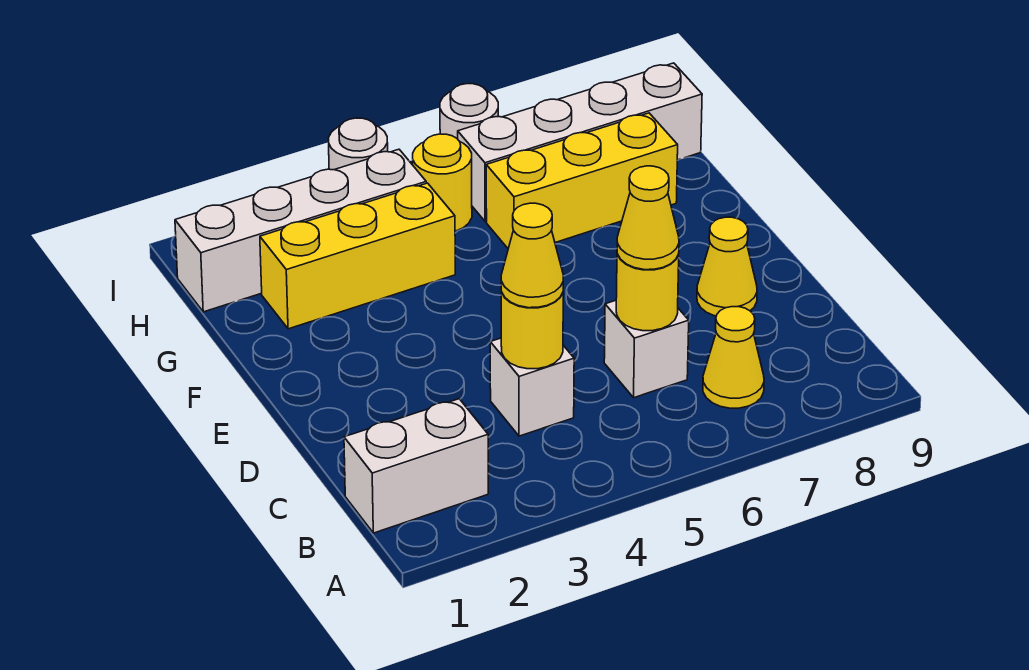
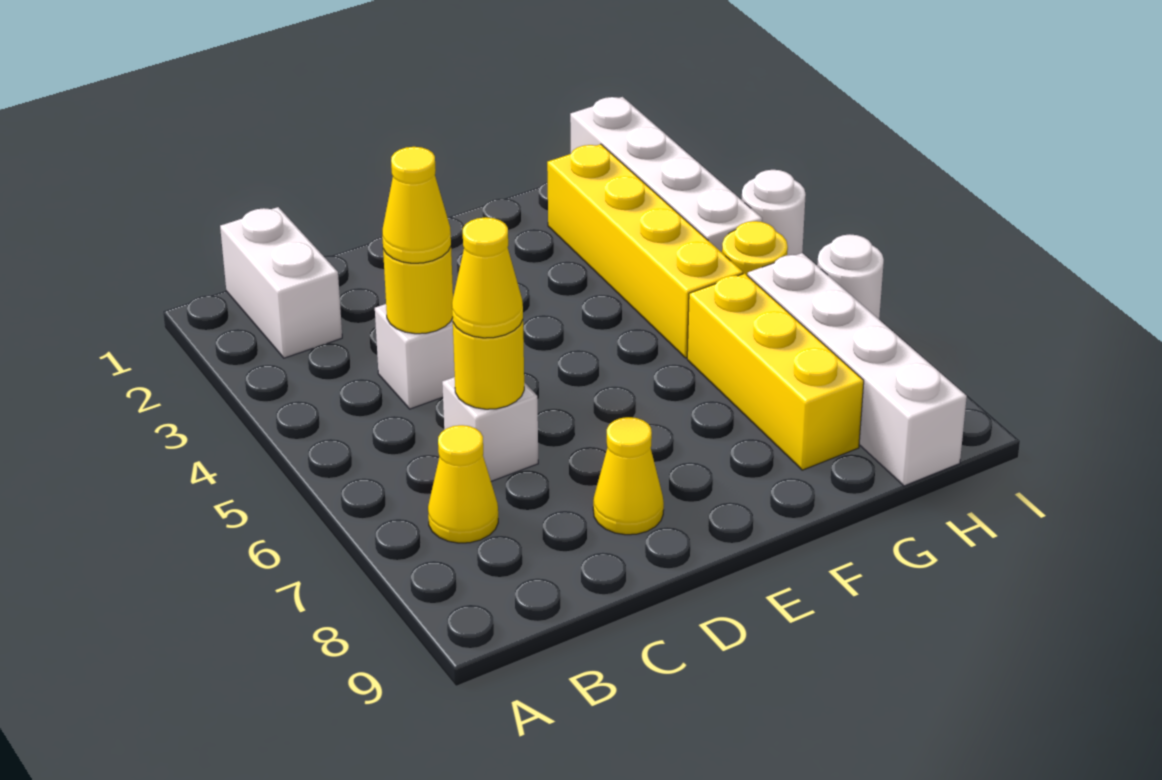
yellow 1x3 brick [260,183,455,329] -> yellow 1x4 brick [547,144,743,358]

